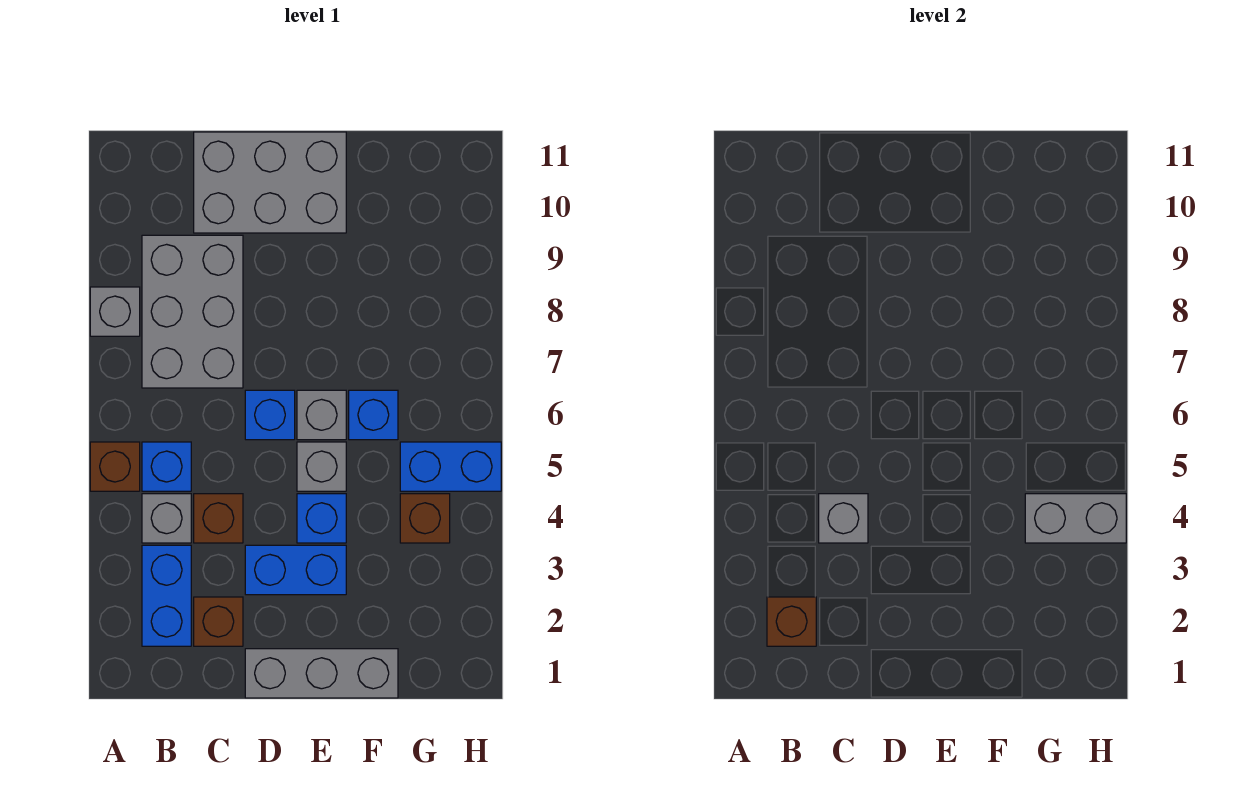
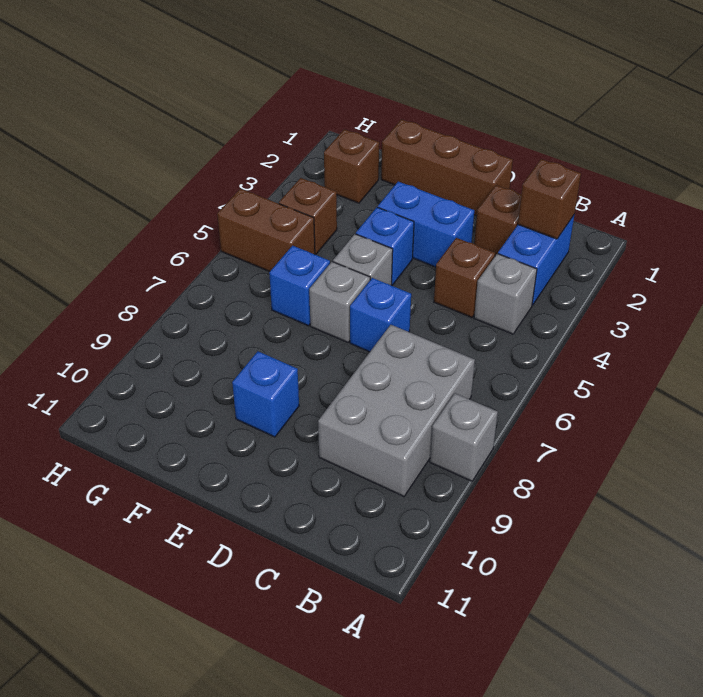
brown 1x1 brick [90,442,140,491] -> brown 1x1 brick moved to [324,129,379,203]
blue 1x1 brick [142,442,191,491] -> blue 1x1 brick moved to [232,351,299,437]
grey 1x1 brick [819,494,868,543] -> none
grey 2x3 brick [194,132,346,233] -> none
grey 1x3 brick [245,649,398,698] -> brown 1x3 brick [381,119,513,216]
grey 1x2 brick [1025,494,1126,543] -> none
blue 1x2 brick [400,442,501,491] -> brown 1x2 brick [217,189,315,272]

